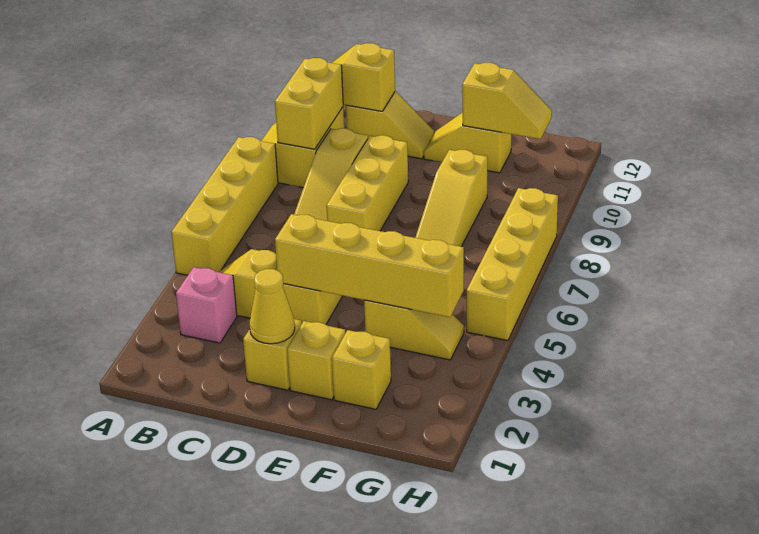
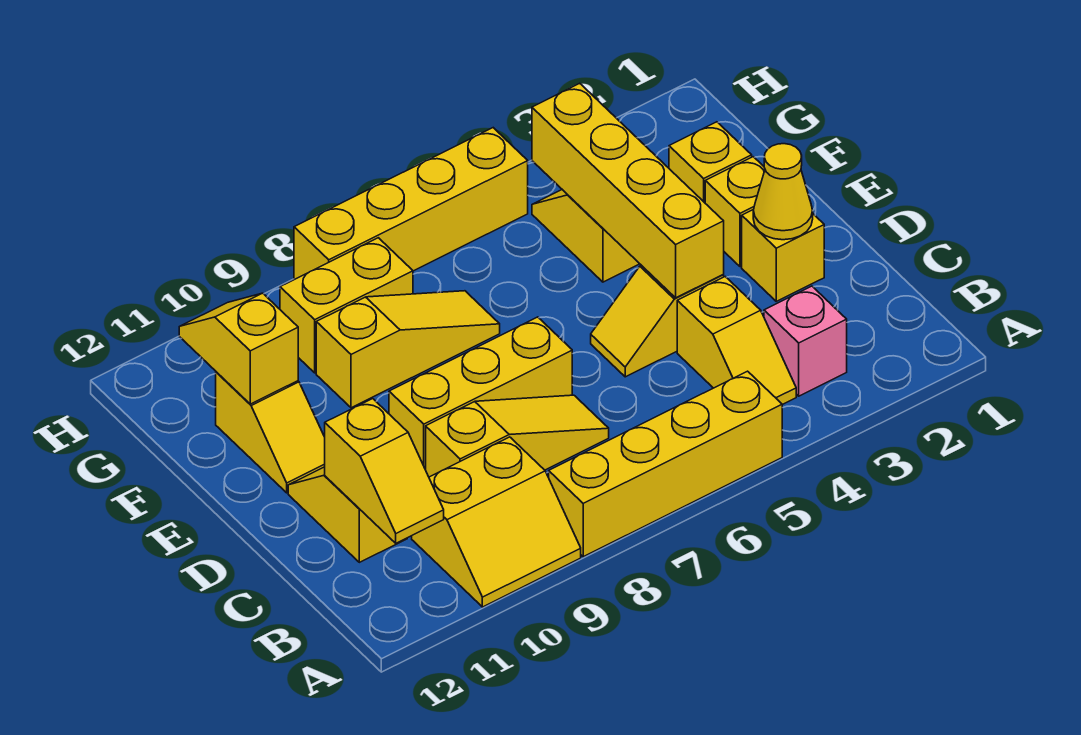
yellow 1x2 brick [275,58,343,149] -> yellow 1x2 brick moved to [280,238,413,373]

